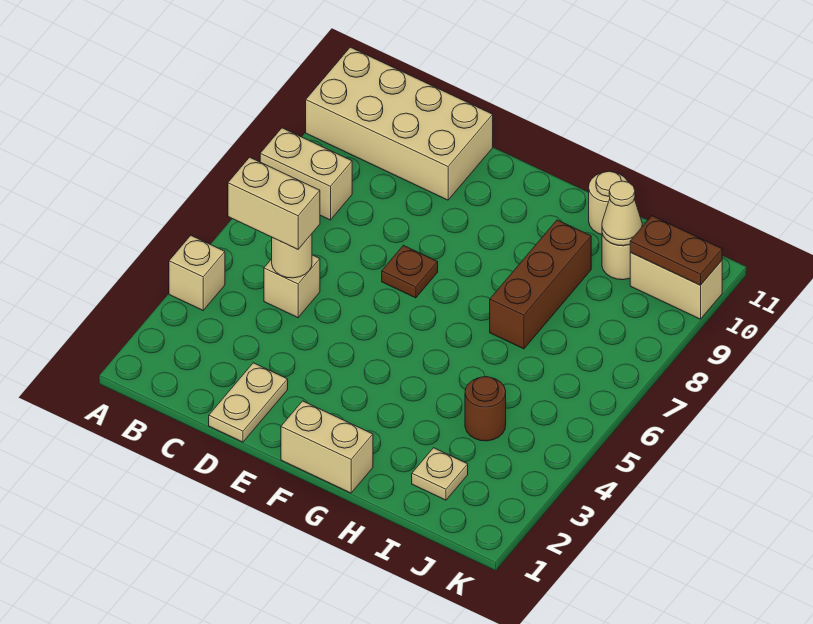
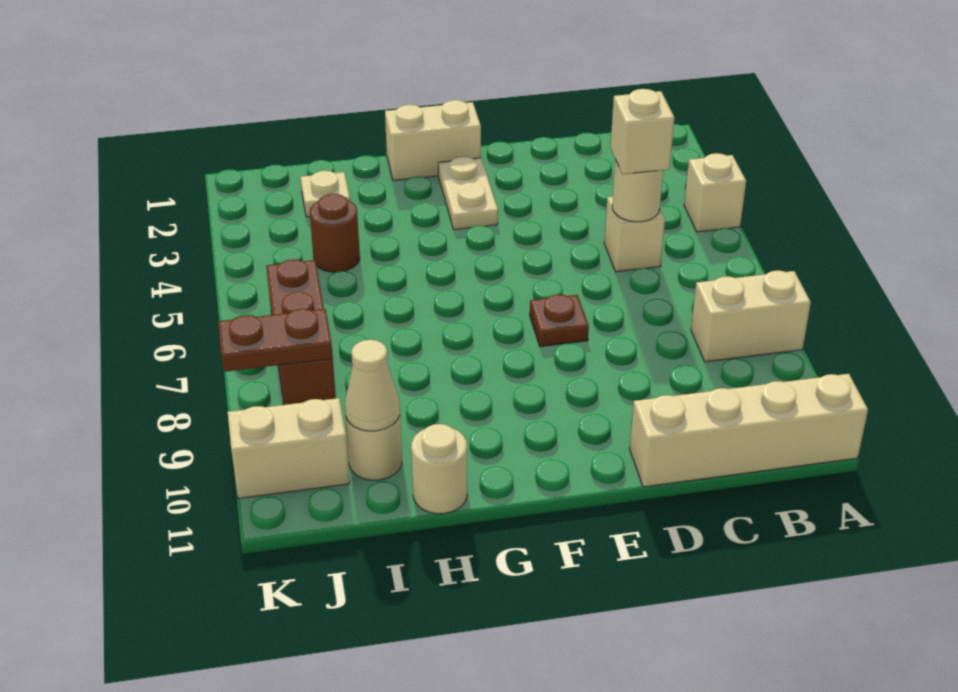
tan 2x4 brick [306,47,493,200] -> tan 1x4 brick [630,374,868,487]
tan 1x2 brick [228,157,320,249] -> tan 1x1 brick [610,89,674,174]
tan 1x2 plate [209,363,288,442] -> tan 1x2 plate moved to [438,156,498,230]
brown 1x3 brick [490,220,591,349] -> brown 1x3 brick moved to [266,259,336,405]
brown 1x2 plate [630,216,722,285] -> brown 1x2 plate moved to [218,309,333,372]

